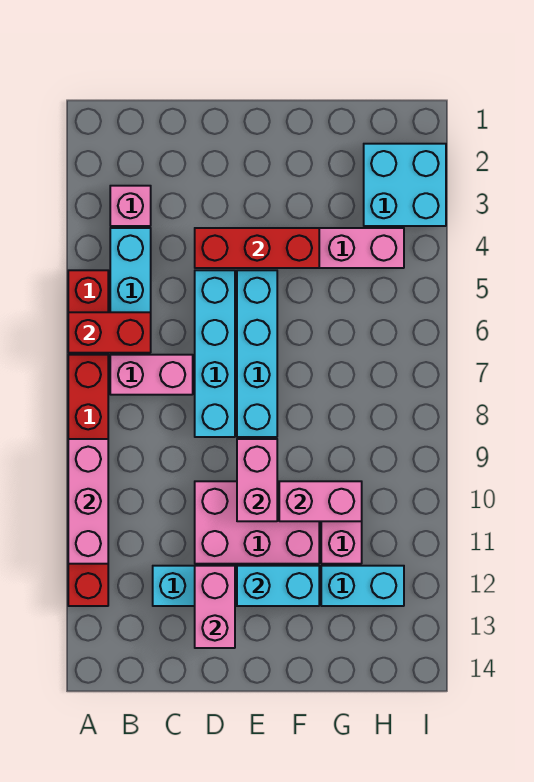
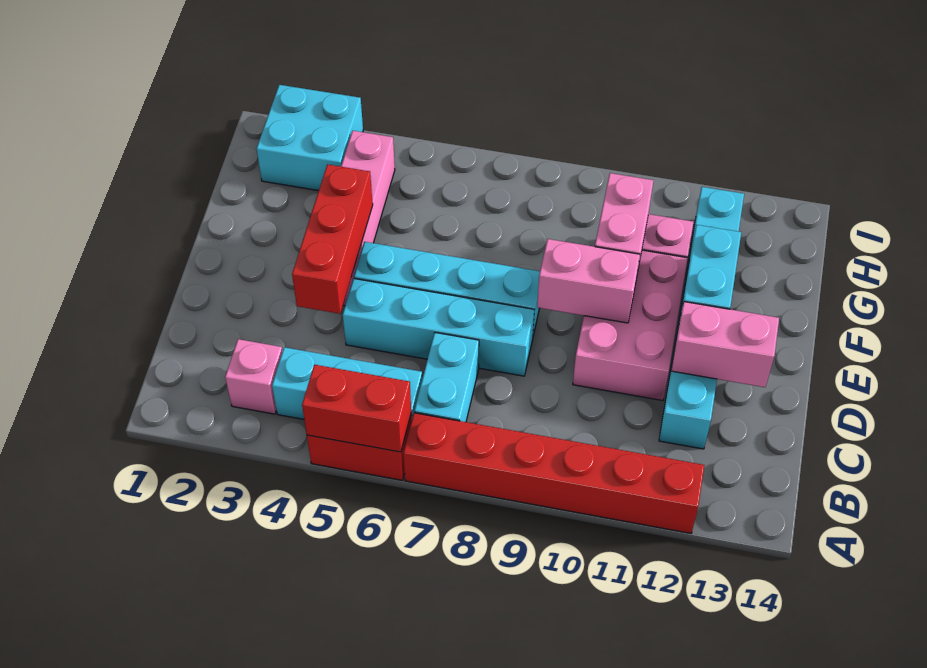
red 1x2 brick [68,312,151,353] -> red 1x2 brick turned to [302,365,411,452]
pink 1x3 brick [68,439,108,564] -> none
pink 1x2 brick [110,355,193,395] -> cyan 1x2 brick [414,333,479,422]

